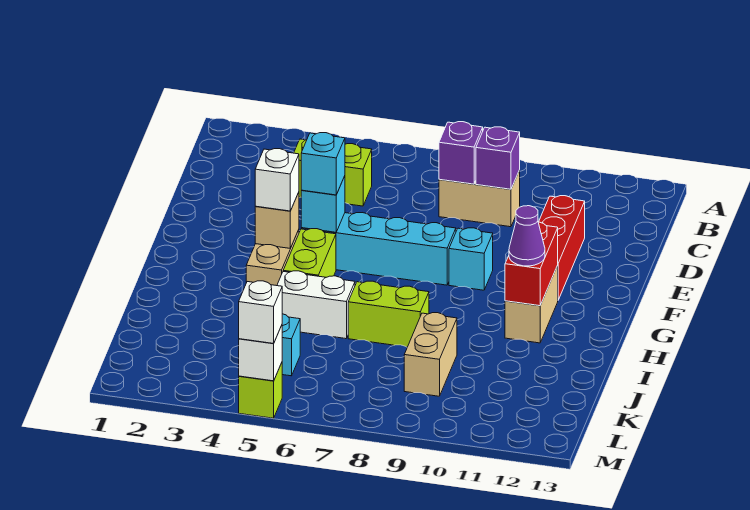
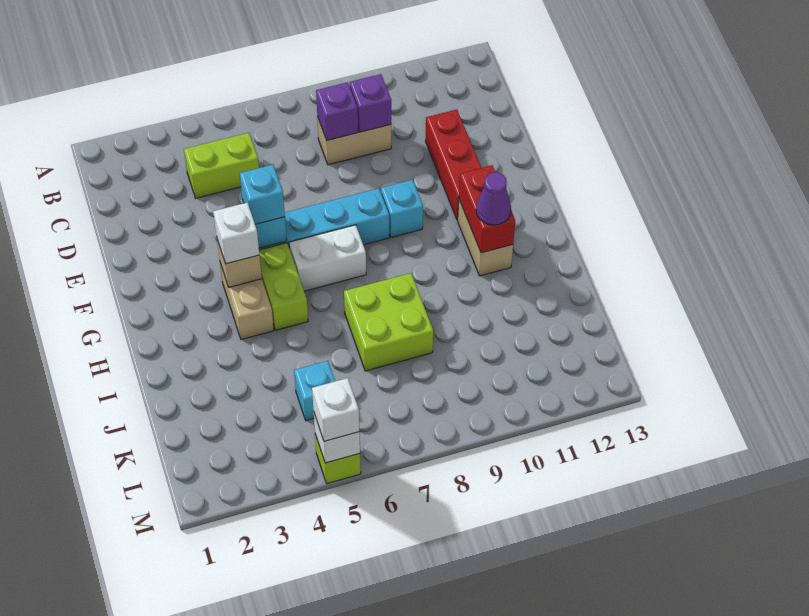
white 1x2 brick [277,271,355,339] -> white 1x2 brick moved to [289,225,366,291]
lime 1x2 brick [348,281,429,347] -> lime 2x2 brick [344,273,433,371]
tan 1x2 brick [404,313,457,396] -> none

